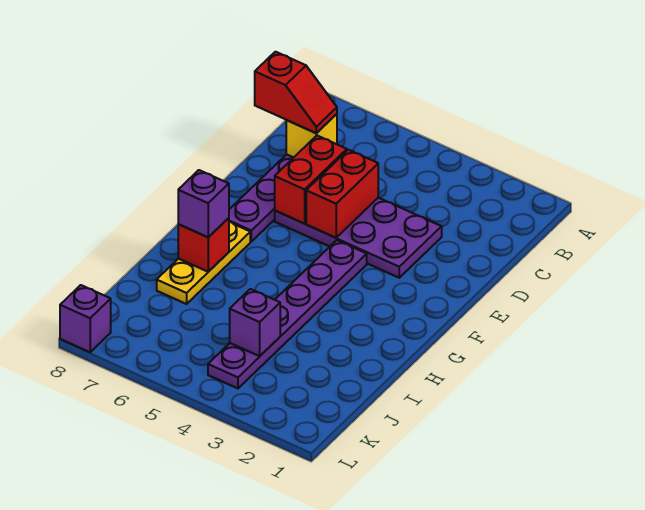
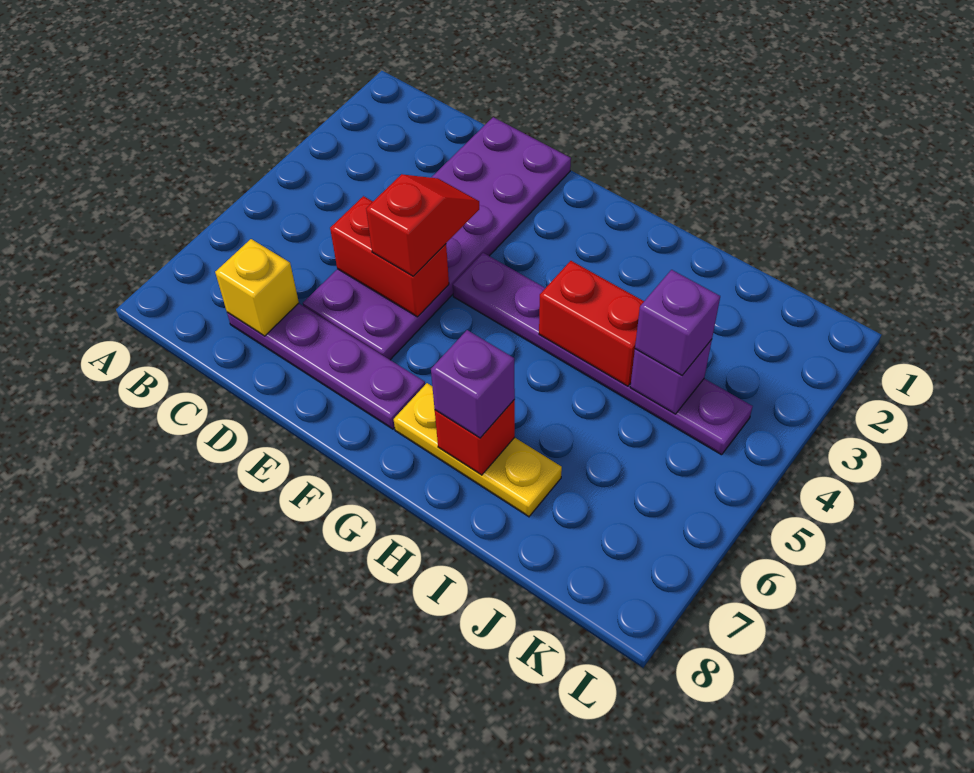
red 1x2 slope [255,52,337,133] -> red 1x2 slope moved to [366,174,479,276]
purple 2x4 plate [275,198,442,278] -> purple 2x6 plate [303,117,571,360]
red 1x2 brick [275,136,347,223] -> red 1x2 brick moved to [539,261,644,386]
purple 1x1 brick [60,285,111,352] -> purple 1x1 brick moved to [635,270,720,375]

